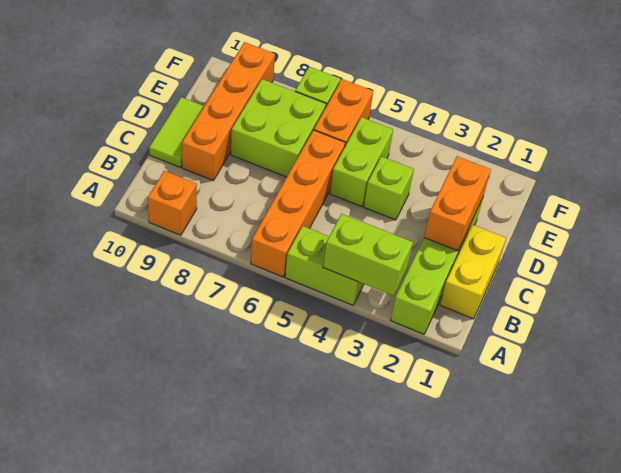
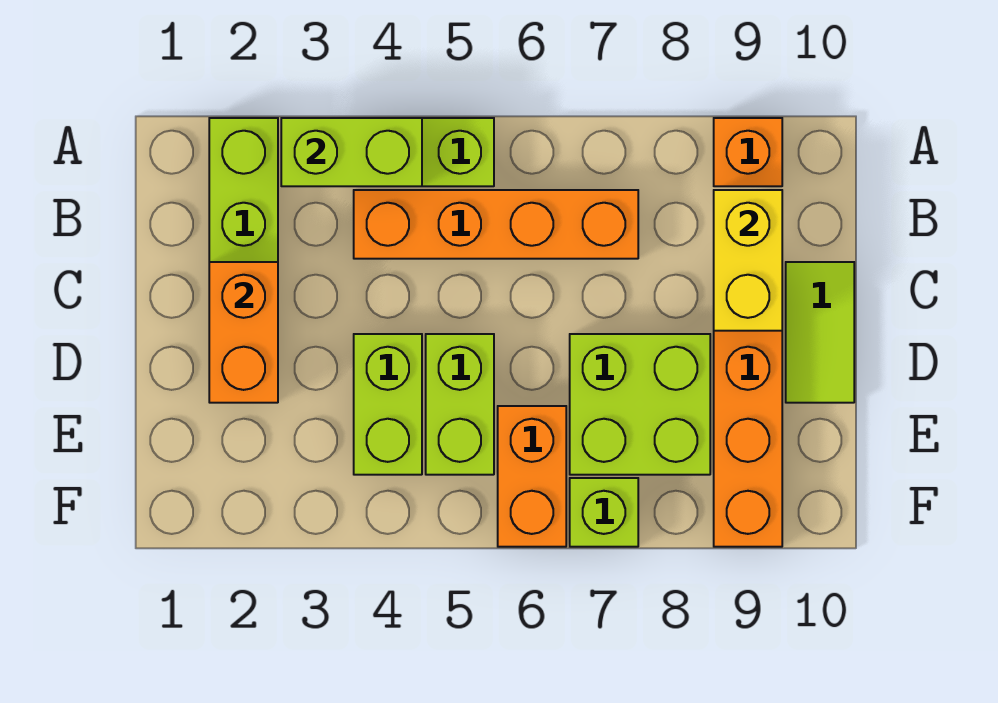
orange 1x4 brick [251,130,345,277] -> orange 1x4 brick turned to [354,190,638,259]
yellow 1x2 brick [440,225,506,319] -> yellow 1x2 brick moved to [714,190,782,331]
lime 1x1 brick [364,156,414,220] -> lime 1x2 brick [354,334,422,475]

